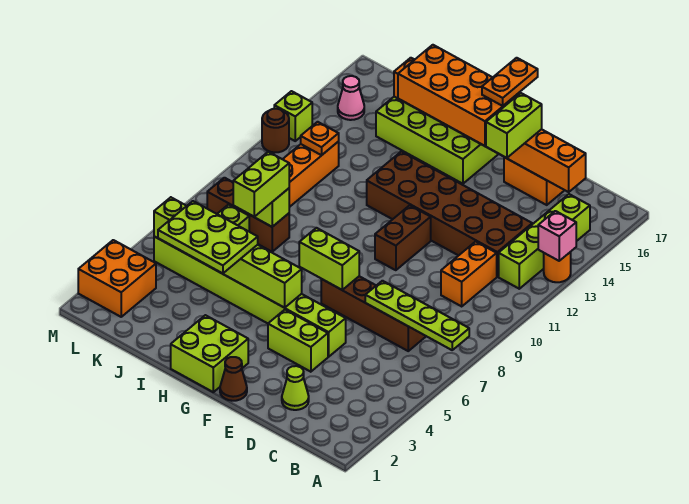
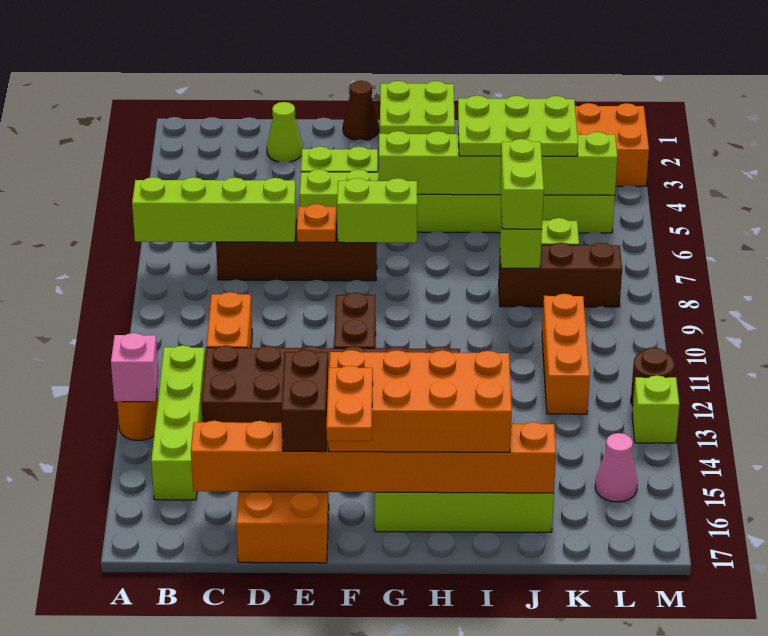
lime 1x4 plate [365,281,469,350] -> lime 1x4 brick [132,177,296,242]
lime 1x2 brick [486,93,542,158] -> brown 1x2 brick [281,350,328,452]
orange 1x1 plate [301,122,339,155] -> orange 1x1 plate moved to [297,204,336,242]

